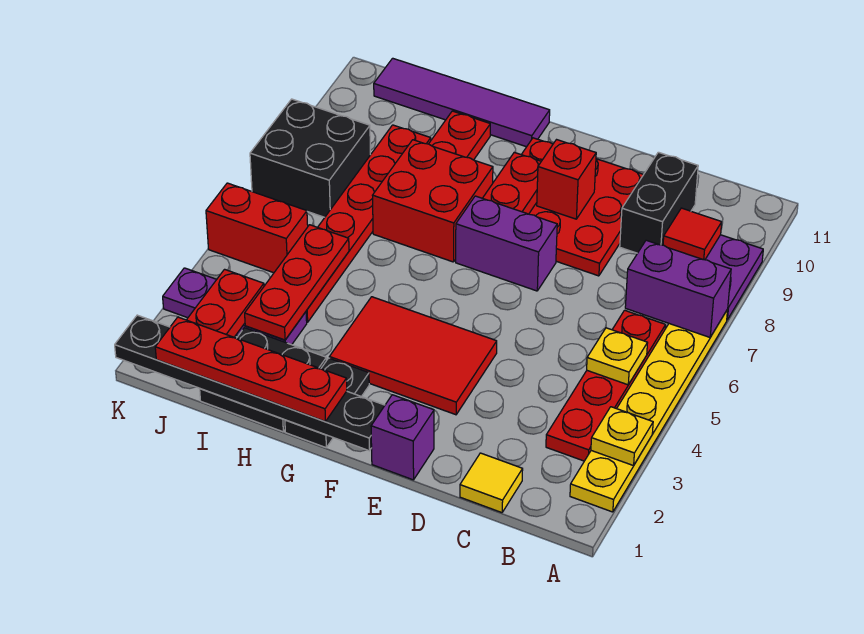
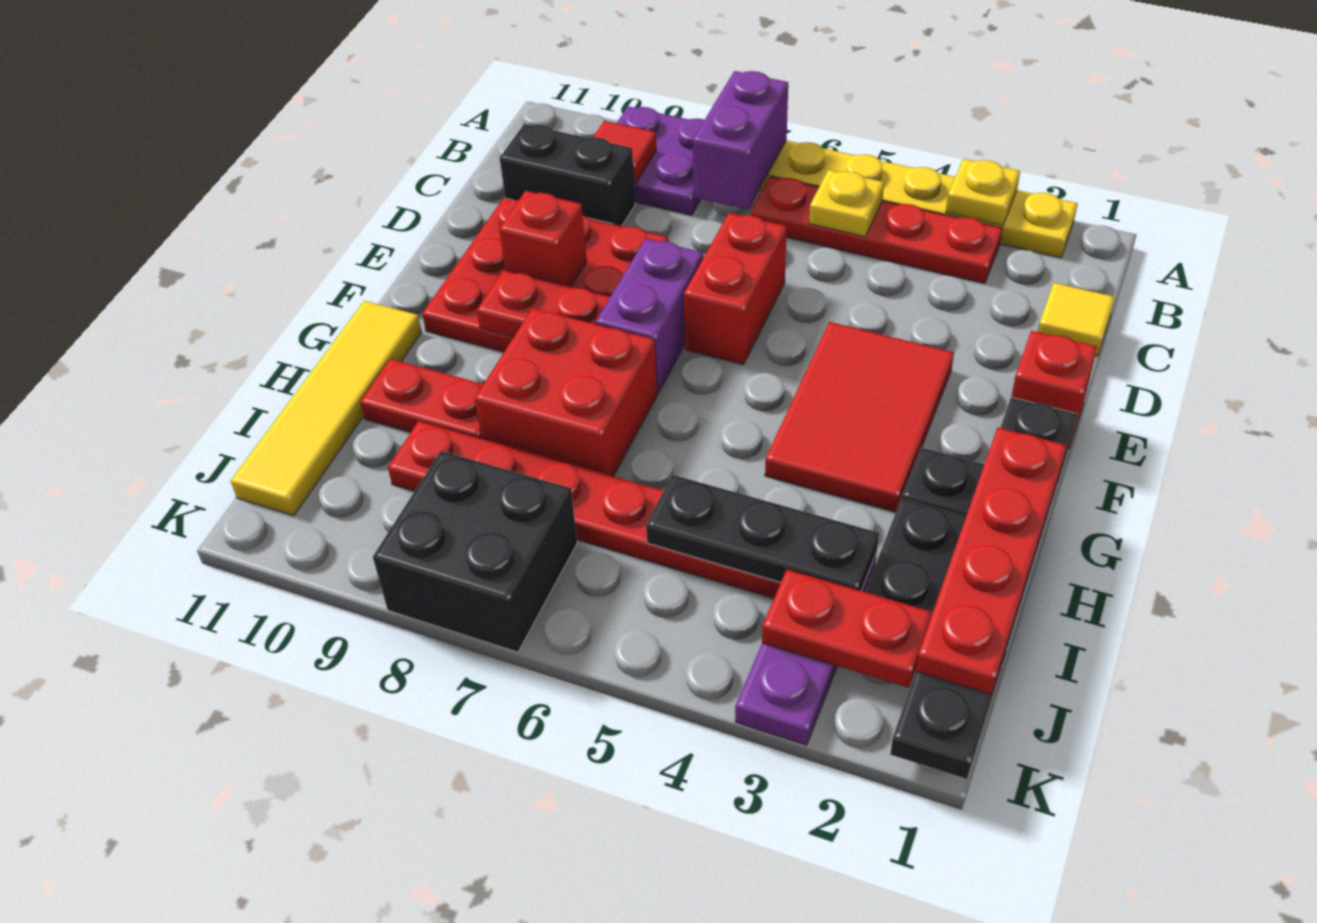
purple 1x1 brick [371,395,434,480] -> red 1x1 brick [1011,331,1097,448]
purple 1x4 tile [374,58,550,147] -> yellow 1x4 tile [231,301,422,516]
red 1x3 plate [245,225,349,340] -> black 1x3 plate [646,475,879,591]
red 1x2 brick [206,183,308,273] -> red 1x2 brick moved to [684,213,787,365]

